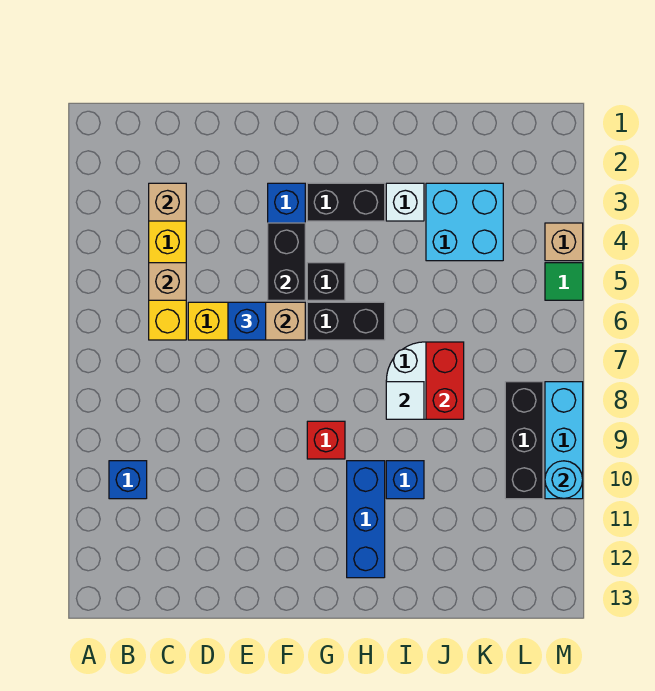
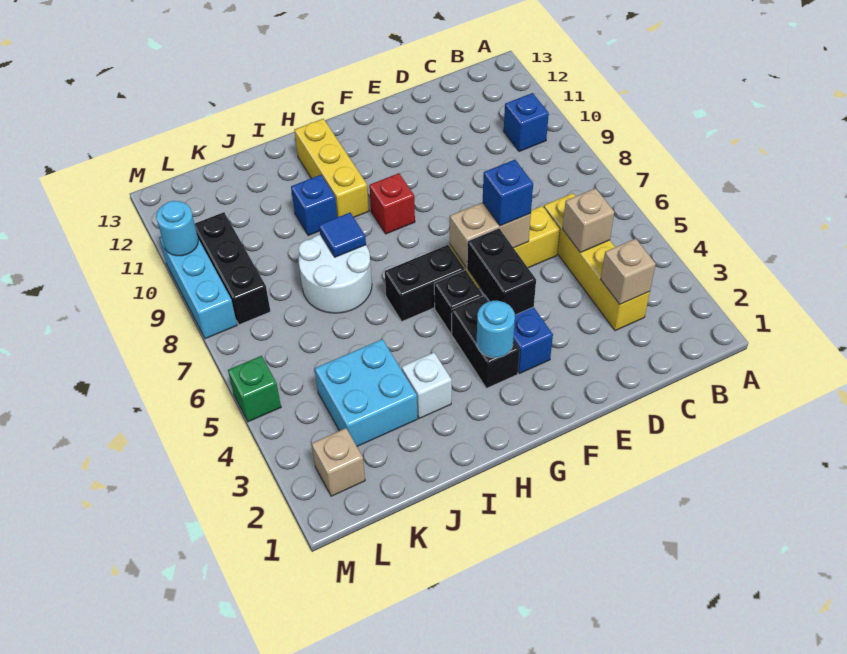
black 1x2 brick [307,183,385,221] -> black 1x2 brick turned to [452,296,520,388]
none -> cyan 1x1 round brick [477,301,515,358]
blue 1x3 brick [347,461,385,578] -> yellow 1x3 brick [294,119,369,217]
white 1x1 tile [386,382,424,419] -> blue 1x1 tile [319,213,366,257]
red 1x2 brick [426,342,464,419] -> none
tan 1x1 brick [545,223,583,261] -> tan 1x1 brick moved to [312,428,365,496]
green 1x1 tile [545,263,583,300] -> green 1x1 brick [228,356,281,422]

